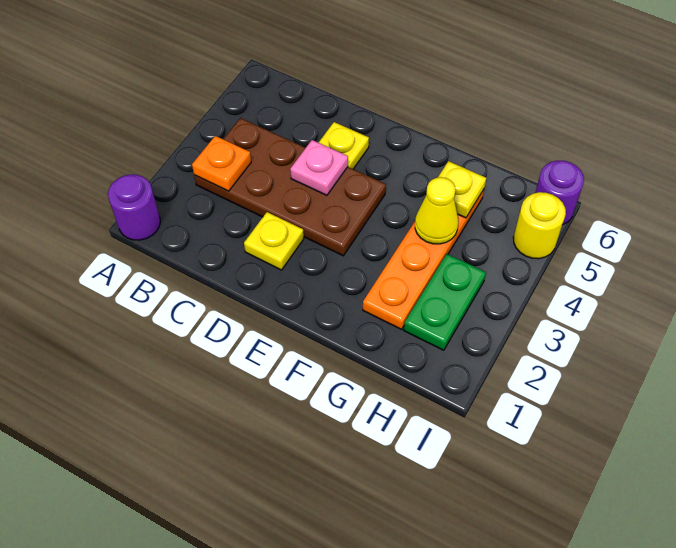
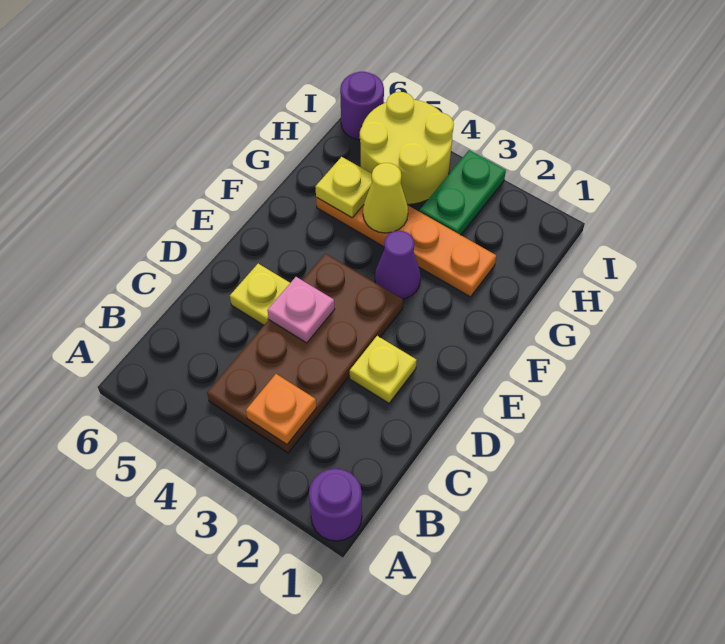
none -> purple 1x1 cone [375,231,421,299]
green 1x2 plate [404,254,486,350] -> green 1x2 plate turned to [420,150,506,235]
yellow 1x1 round brick [513,192,566,259] -> yellow 2x2 round brick [360,92,454,204]

